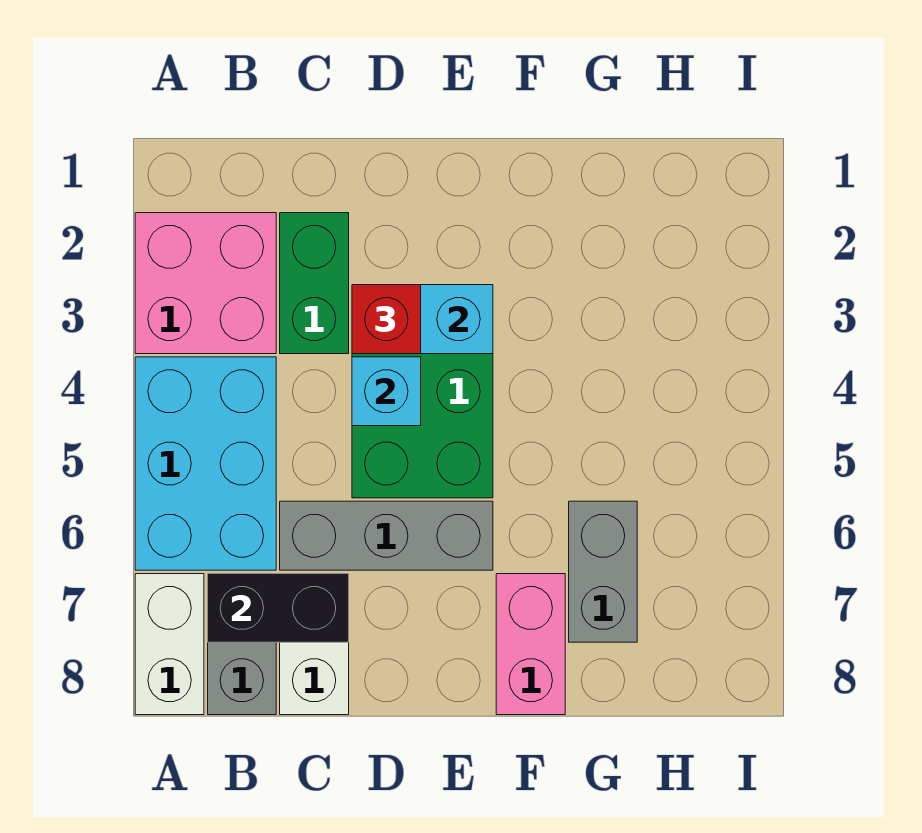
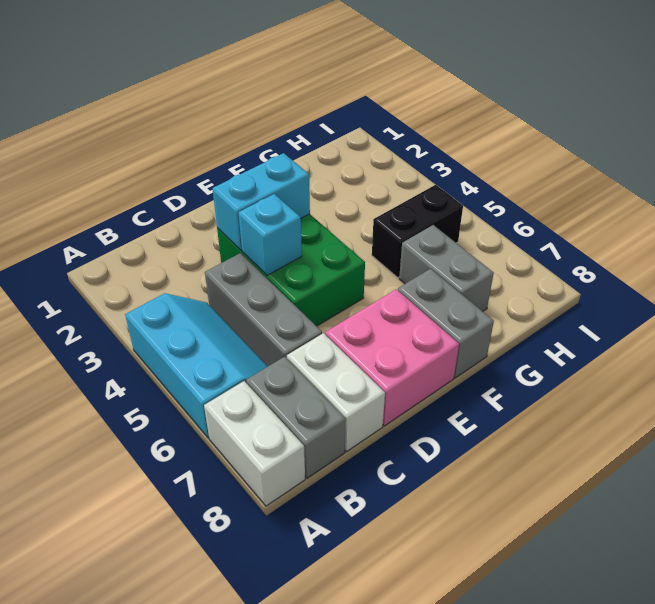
pink 2x2 brick [135,213,276,354] -> pink 2x2 brick moved to [325,289,459,426]
cyan 2x3 brick [135,357,276,570] -> cyan 2x3 slope [125,293,268,438]
black 1x2 brick [208,574,349,642] -> black 1x2 brick moved to [372,185,463,278]
green 1x2 brick [280,213,349,354] -> none
grey 1x3 brick [280,501,493,570] -> grey 1x3 brick turned to [205,253,322,366]
red 1x1 brick [352,285,421,354] -> none
pink 1x2 brick [496,574,565,715] -> grey 1x2 brick [398,269,494,378]

